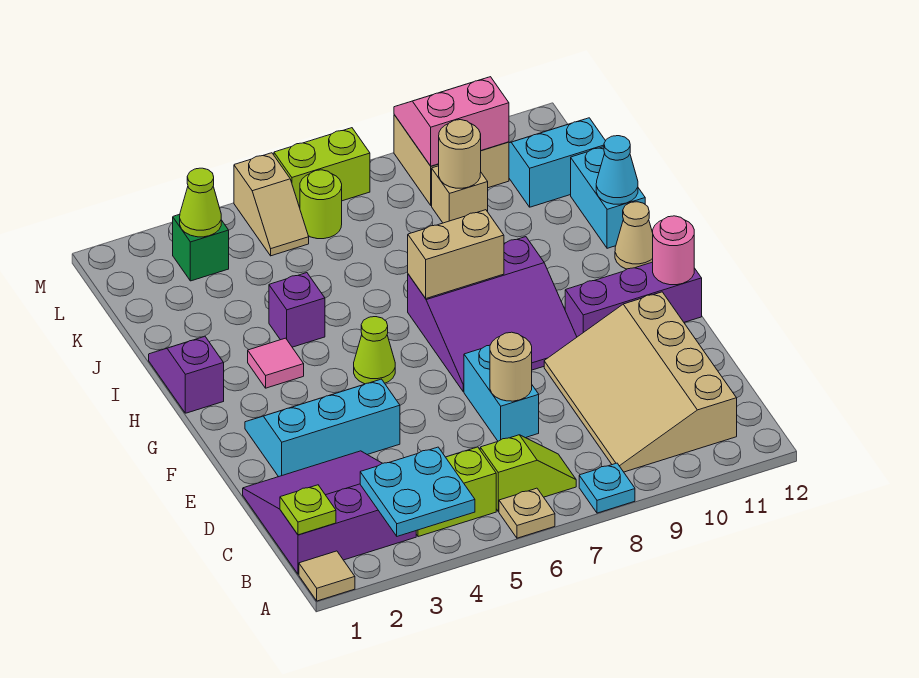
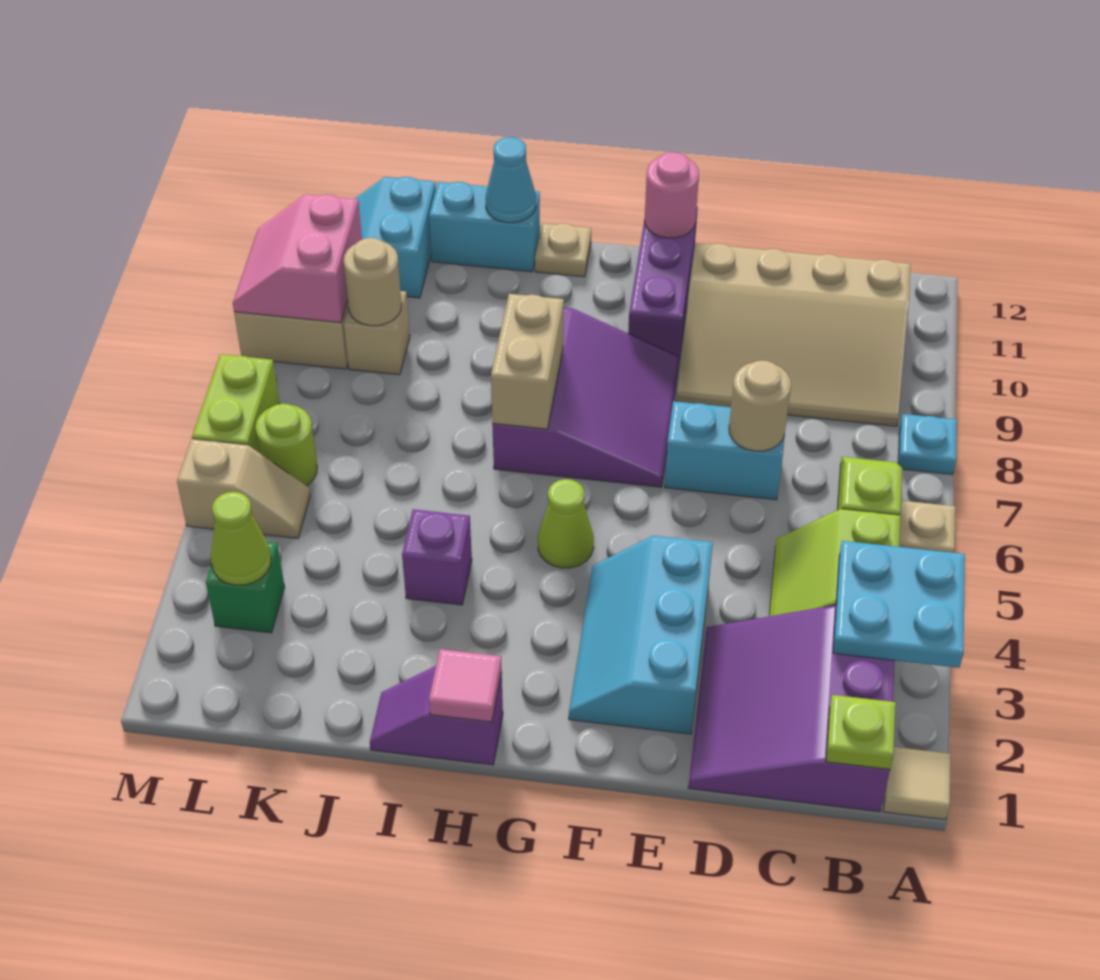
pink 1x1 tile [248,338,304,388] -> pink 1x1 tile moved to [429,649,502,722]
tan 1x1 cone [615,202,653,269] -> tan 1x1 plate [535,223,591,277]

